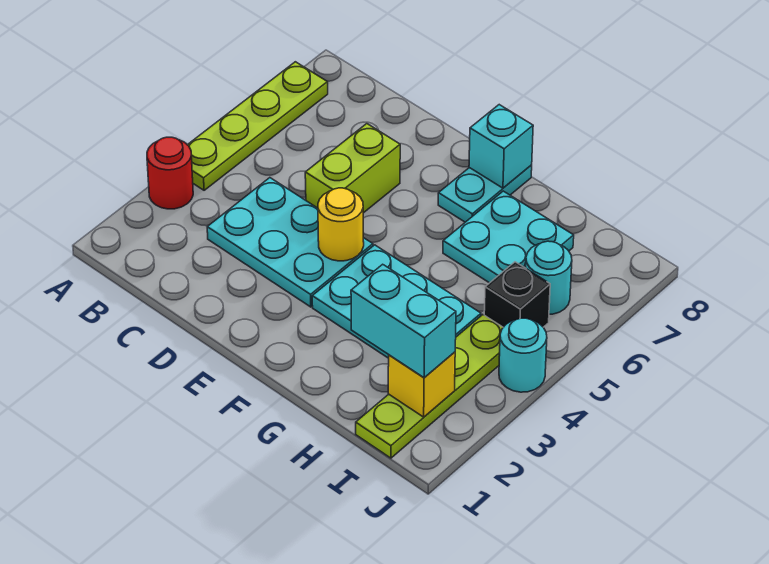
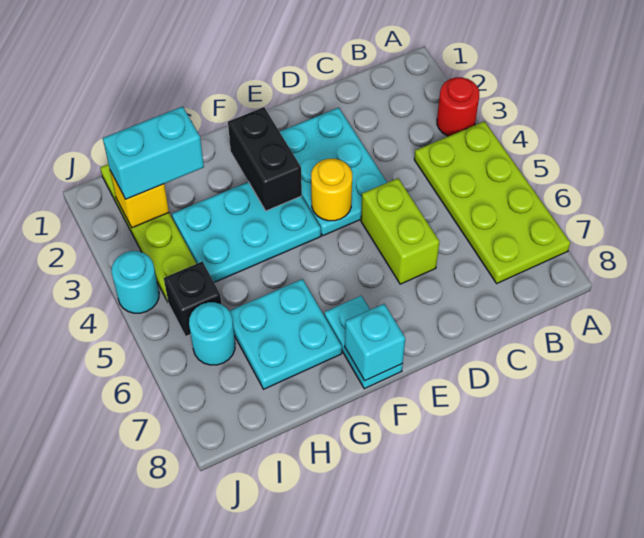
lime 1x4 plate [188,62,328,190] -> lime 2x4 plate [414,121,570,283]
cyan 2x3 plate [207,178,373,307] -> cyan 2x3 plate turned to [280,108,387,236]
none -> black 1x2 brick [228,107,302,211]

